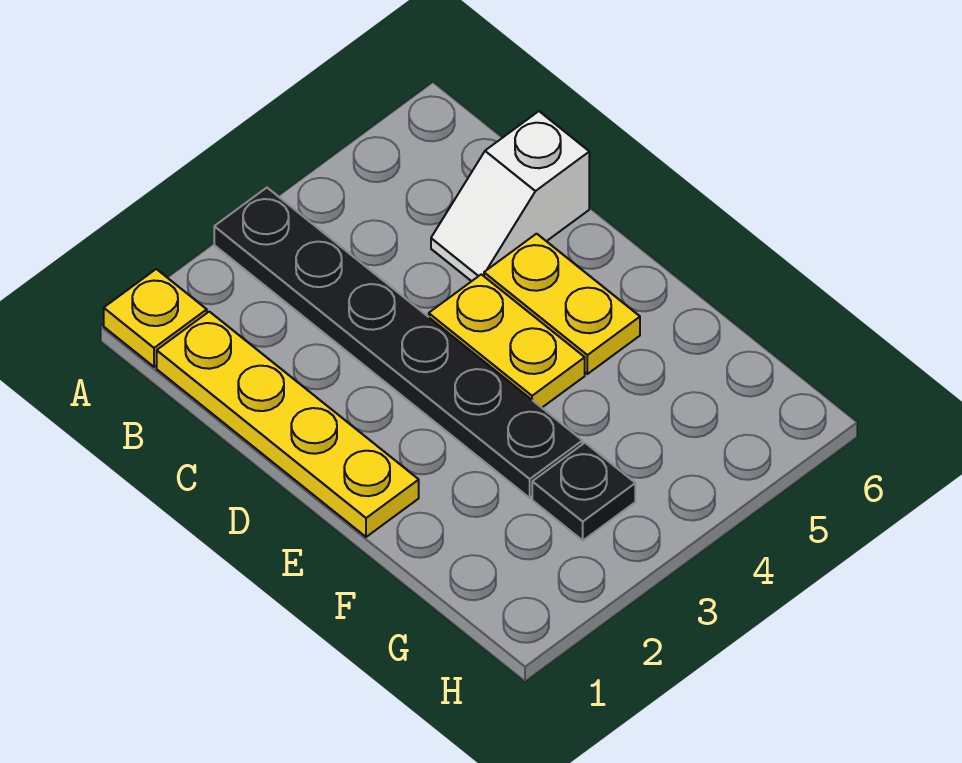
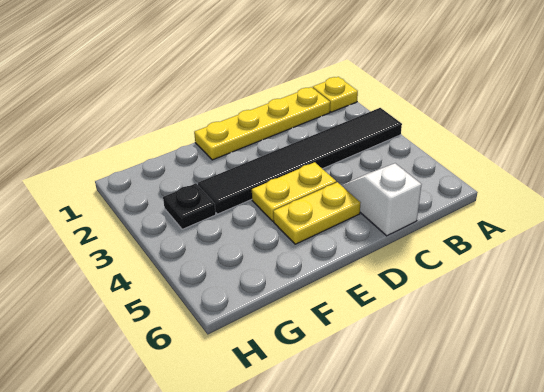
black 1x6 plate [214,188,582,498] -> black 1x6 tile [198,108,402,214]

